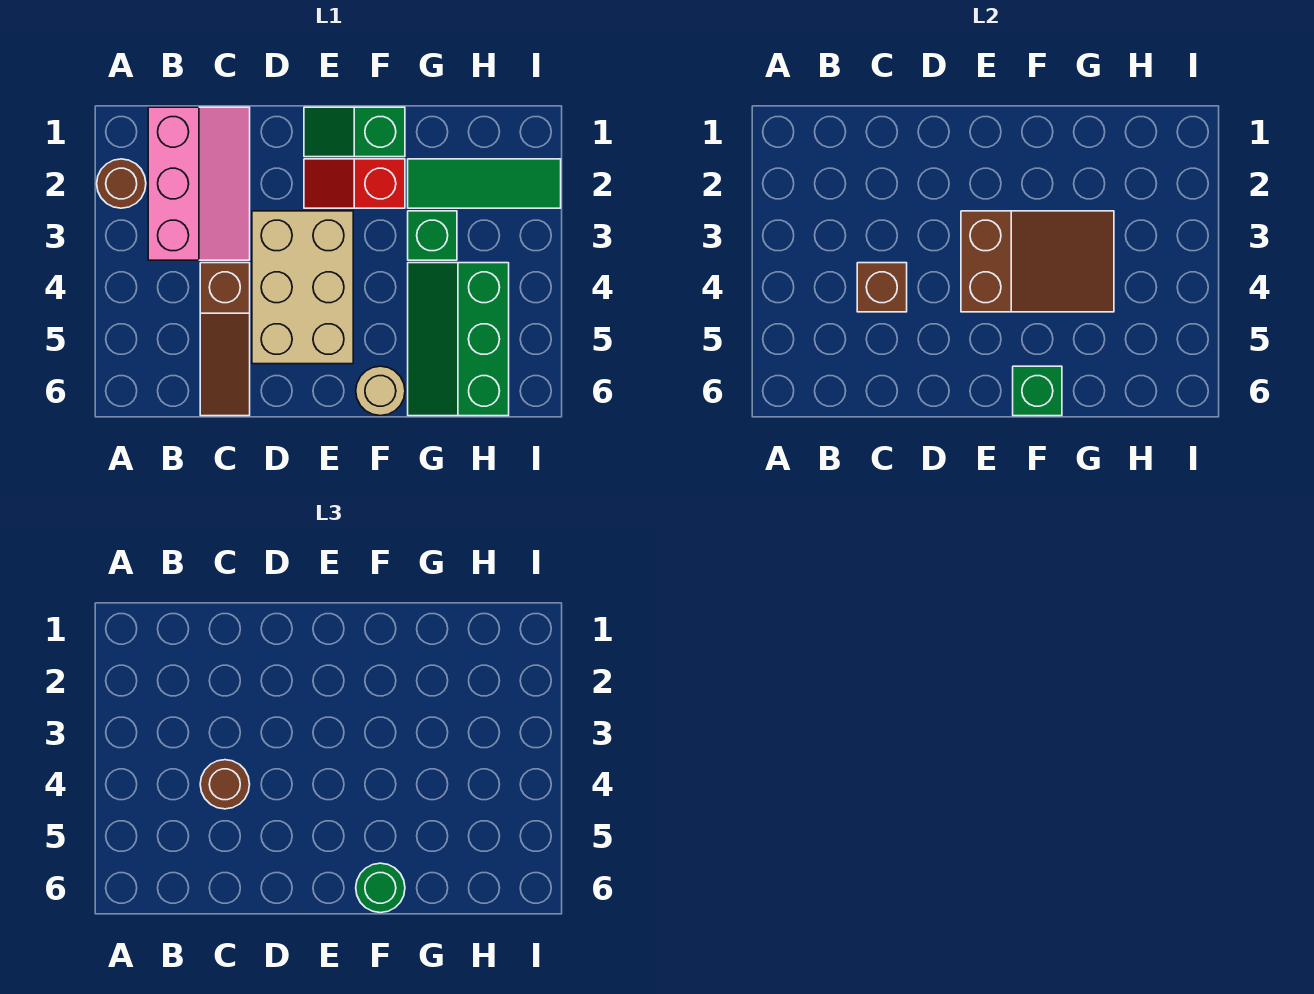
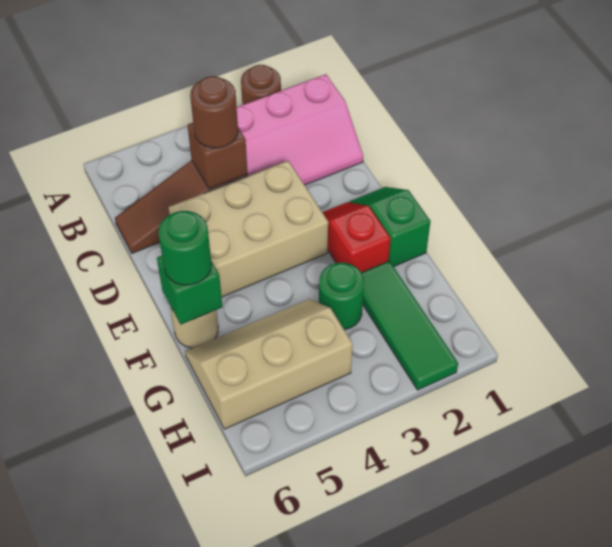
brown 2x3 slope [961,211,1114,312] -> none
green 1x1 brick [408,211,457,260] -> green 1x1 round brick [319,263,364,330]
green 2x3 slope [408,263,509,416] -> tan 2x3 slope [185,299,353,429]

